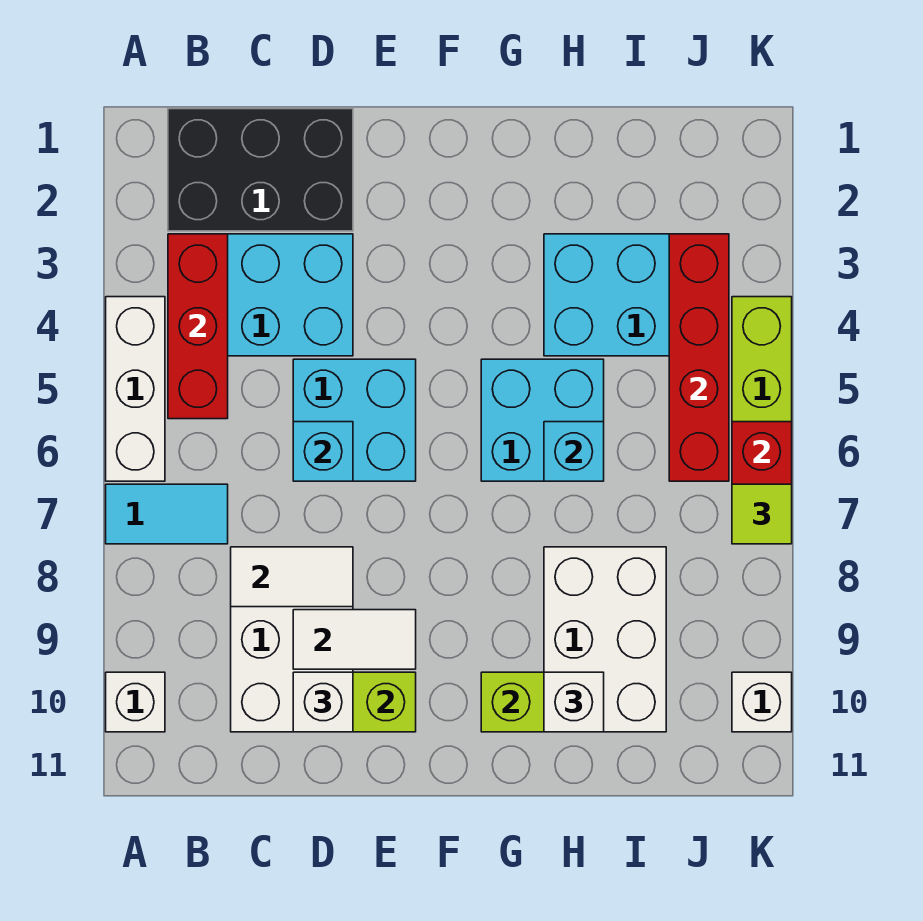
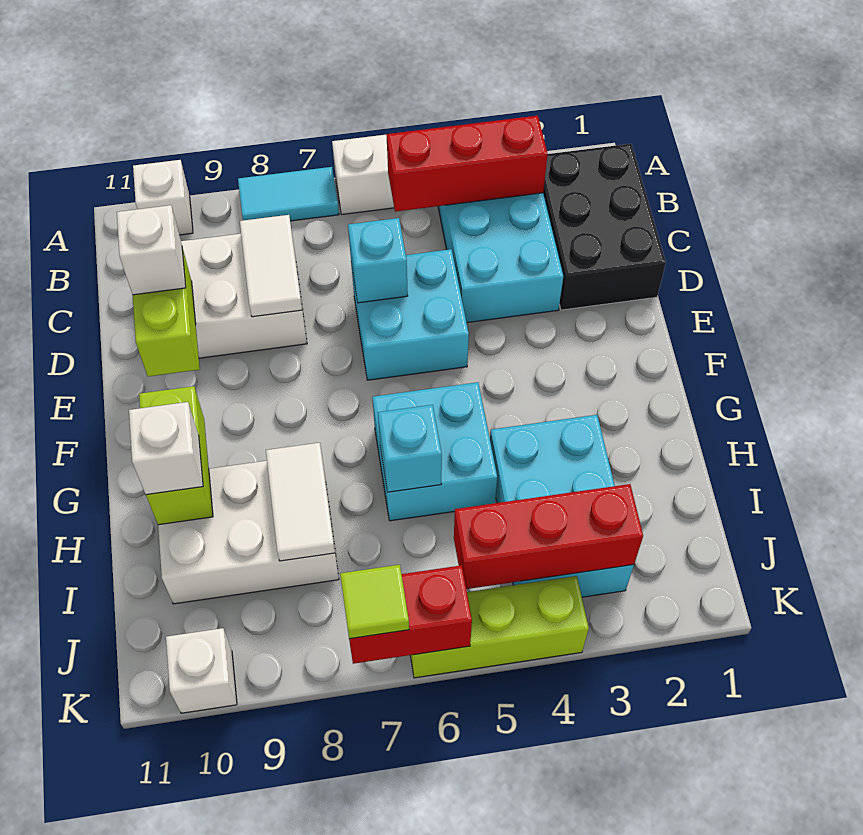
cyan 1x2 tile [106,484,228,544] -> cyan 1x2 tile turned to [238,167,339,221]
white 1x2 tile [293,610,416,669] -> white 1x2 tile moved to [266,443,335,561]
red 1x4 brick [669,234,729,481] -> red 1x3 brick [454,484,643,589]

